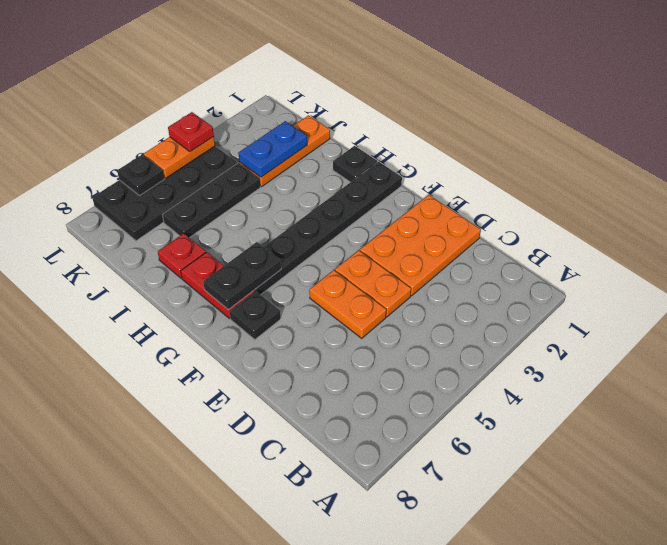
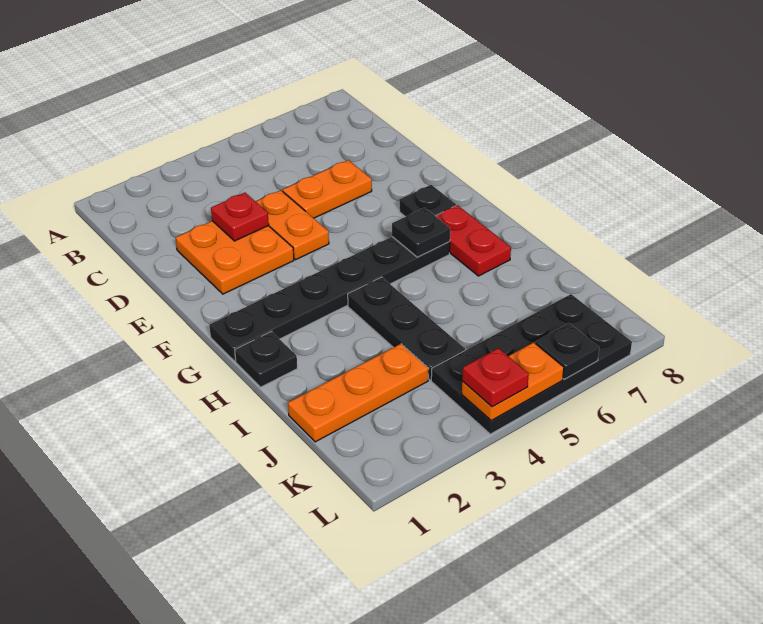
orange 2x3 plate [360,195,481,296] -> orange 2x2 plate [176,221,294,294]
orange 1x2 plate [309,270,386,338] -> orange 1x2 plate turned to [283,160,372,218]
black 1x2 plate [203,242,281,310] -> black 1x1 plate [392,208,450,257]
red 1x1 plate [158,233,206,278] -> red 1x1 plate moved to [211,193,269,241]
blue 1x2 plate [238,121,307,177] -> none
black 1x3 plate [163,163,260,238] -> black 1x3 plate turned to [348,277,465,380]

